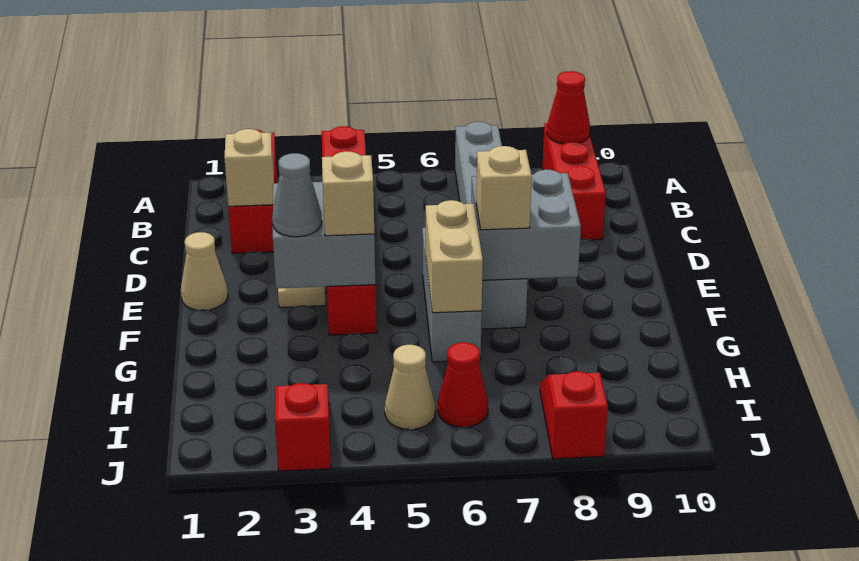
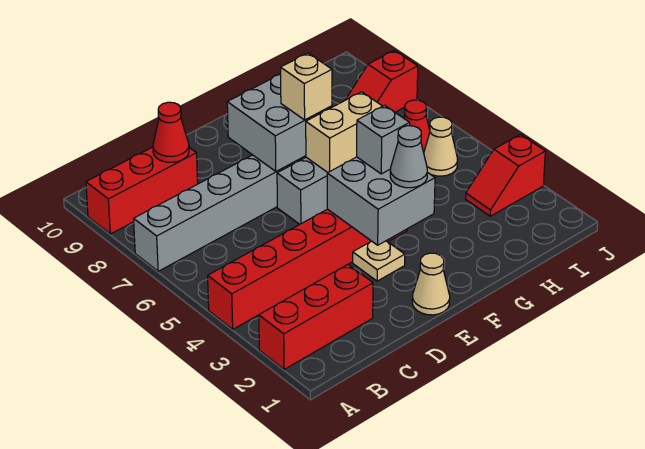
red 1x1 cone [547,71,590,144] -> red 1x1 cone moved to [153,102,189,162]
tan 1x1 brick [224,129,274,206] -> none
tan 1x1 brick [322,151,374,236] -> grey 1x1 brick [357,105,410,174]

